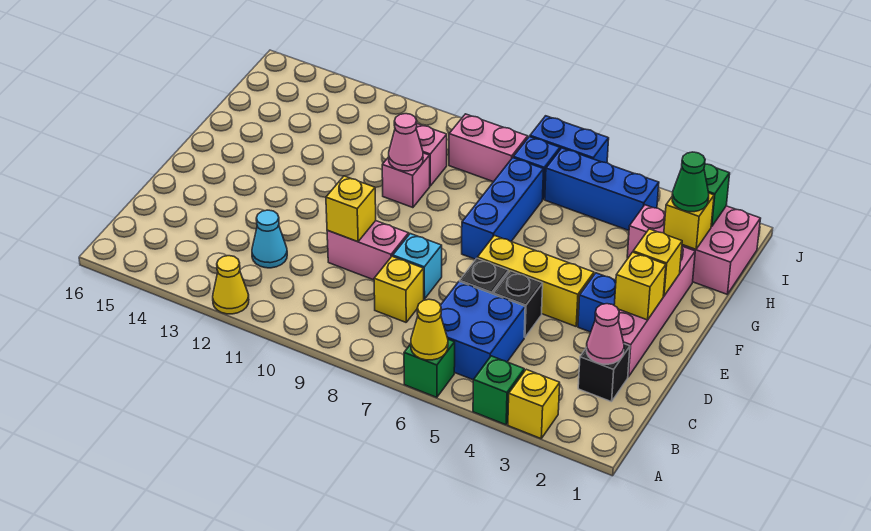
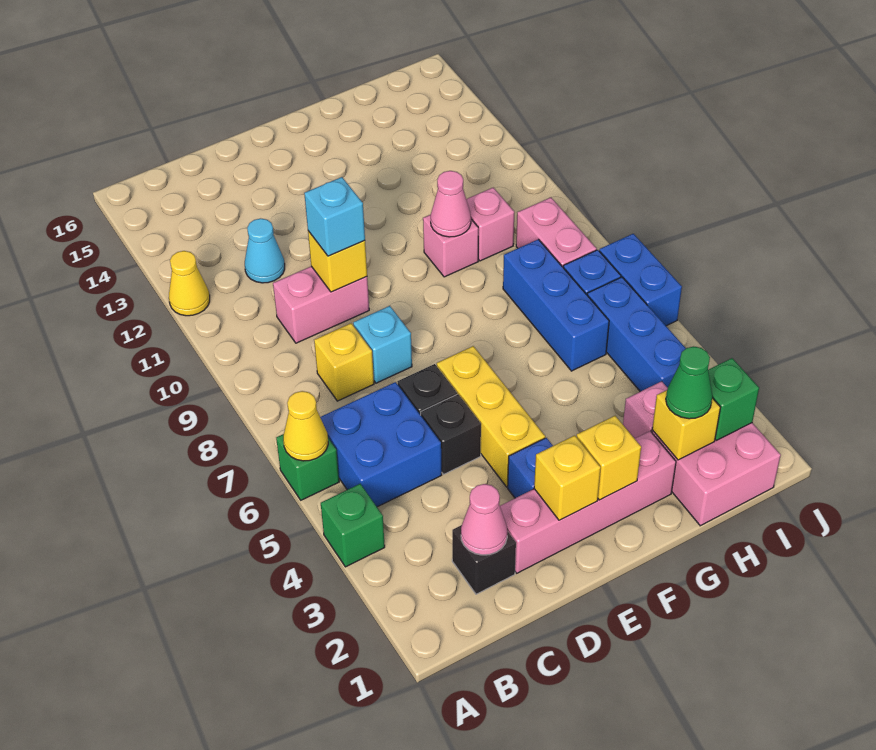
yellow 1x1 brick [508,369,560,438] -> none
pink 1x2 brick [327,221,409,280] -> pink 1x2 brick turned to [273,266,369,343]
none -> cyan 1x1 brick [304,177,365,256]
blue 1x3 brick [462,158,544,259] -> blue 1x3 brick turned to [503,239,609,371]

